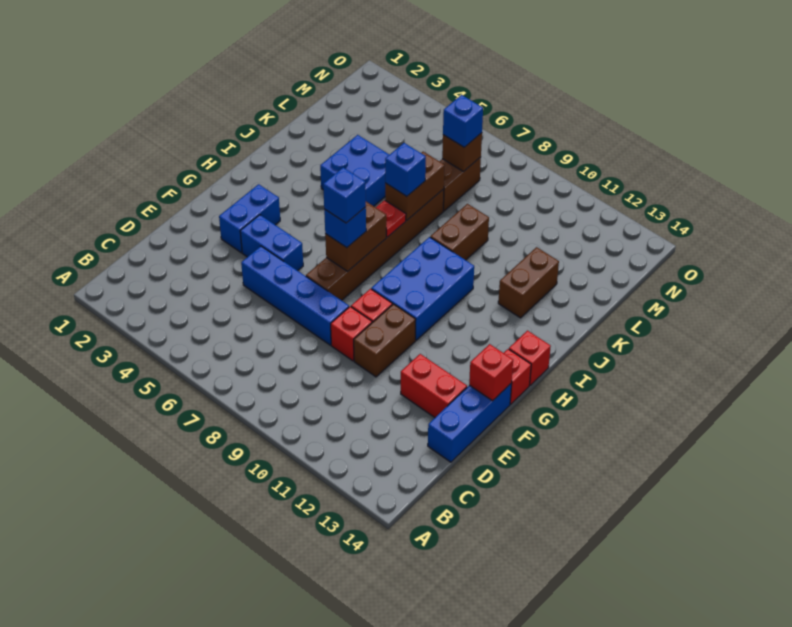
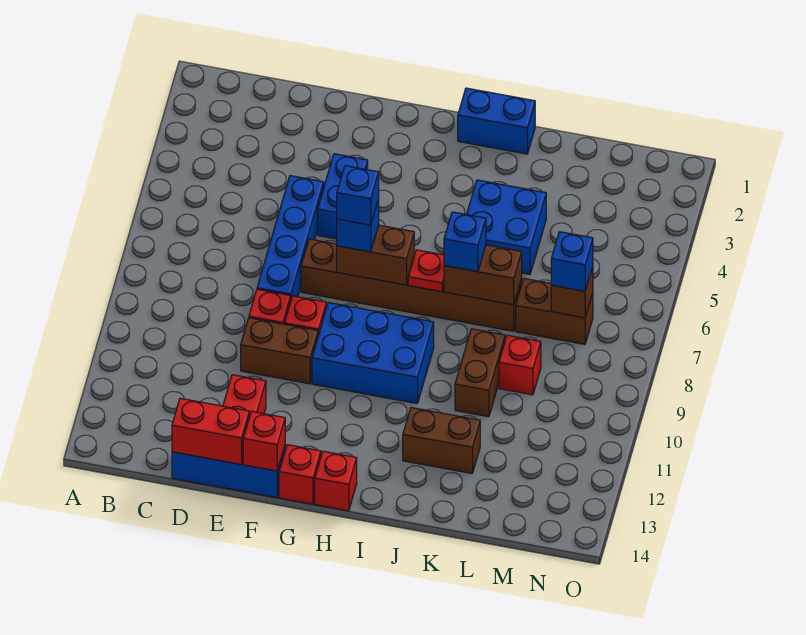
none -> red 1x2 brick [172,398,249,464]
blue 1x2 brick [219,184,280,253] -> blue 1x2 brick moved to [458,88,535,154]
brown 1x2 brick [430,204,489,260] -> brown 1x2 brick turned to [455,329,505,417]
none -> red 1x1 brick [499,335,541,395]

